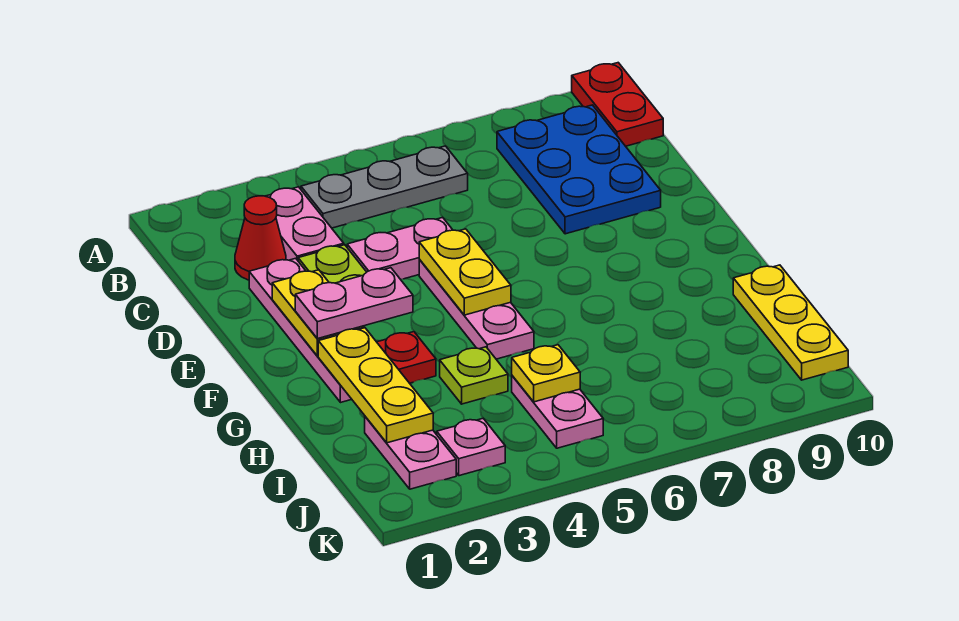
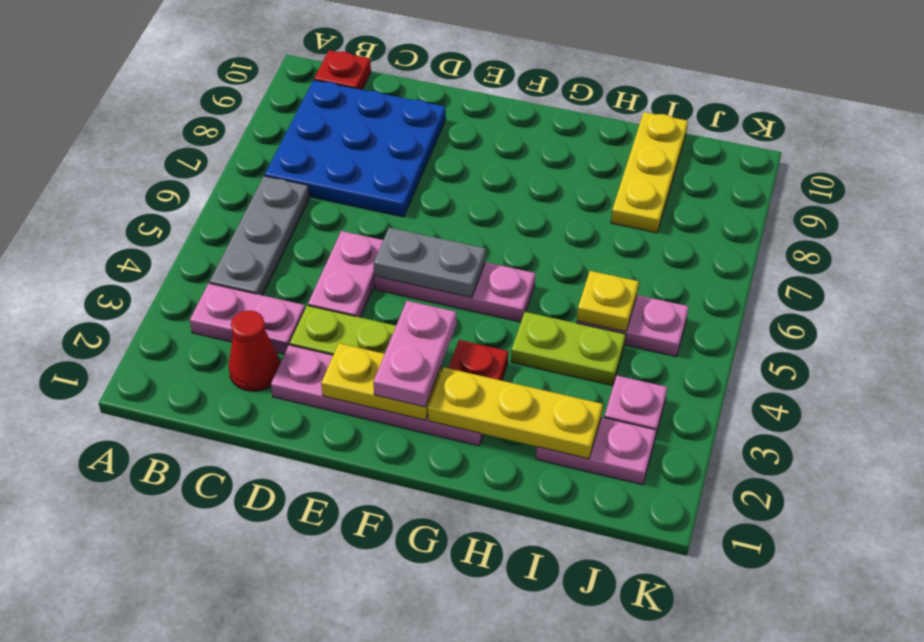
red 1x2 plate [572,63,663,146] -> red 1x1 plate [314,50,371,90]
blue 2x3 plate [497,105,661,234] -> blue 3x3 plate [265,80,446,217]
yellow 1x2 plate [419,229,511,315] -> grey 1x2 plate [374,228,486,298]
lime 1x1 plate [440,347,508,404] -> lime 1x2 plate [511,312,626,386]
yellow 1x3 plate [733,265,848,380] -> yellow 1x3 plate turned to [611,112,688,233]

